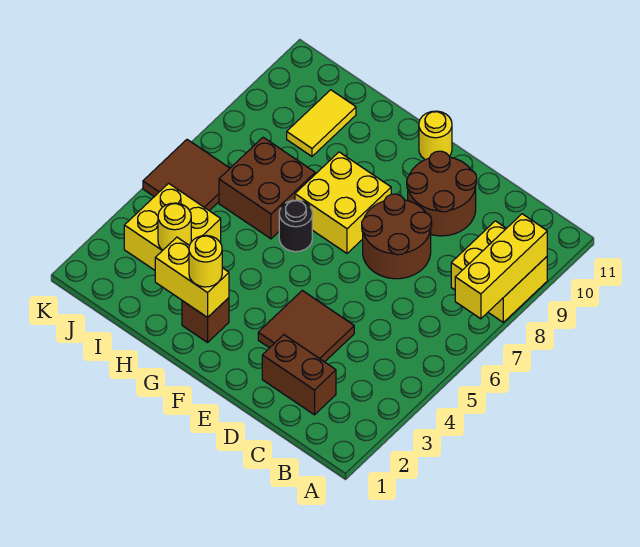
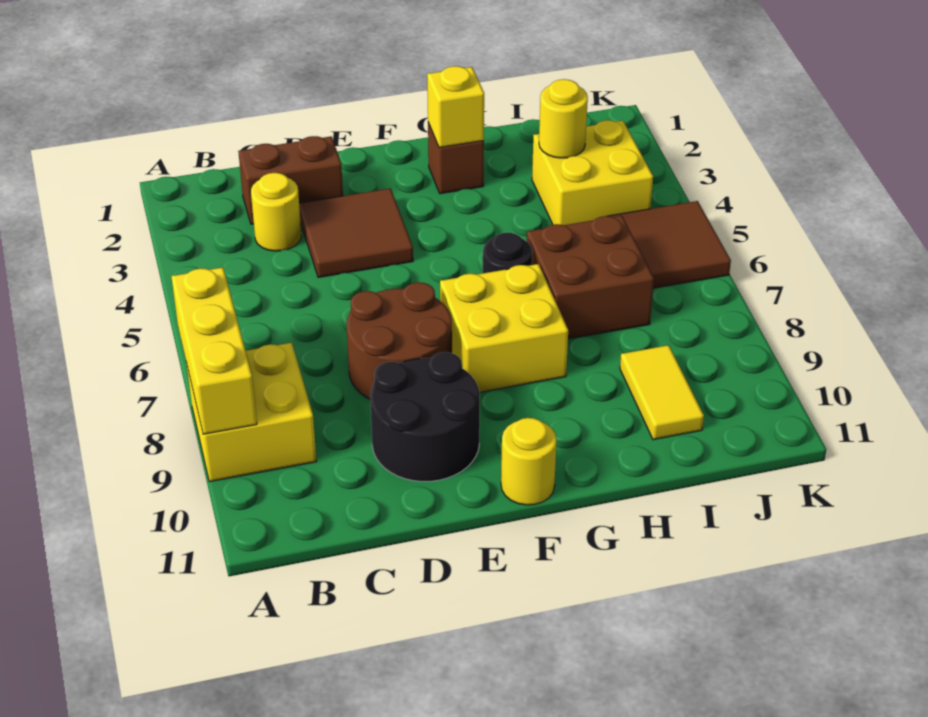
brown 2x2 round brick [407,151,477,236] -> black 2x2 round brick [370,352,480,481]
yellow 1x2 brick [155,237,229,318] -> yellow 1x1 brick [427,66,484,148]
yellow 1x1 round brick [189,235,222,287] -> yellow 1x1 round brick moved to [251,173,302,251]

